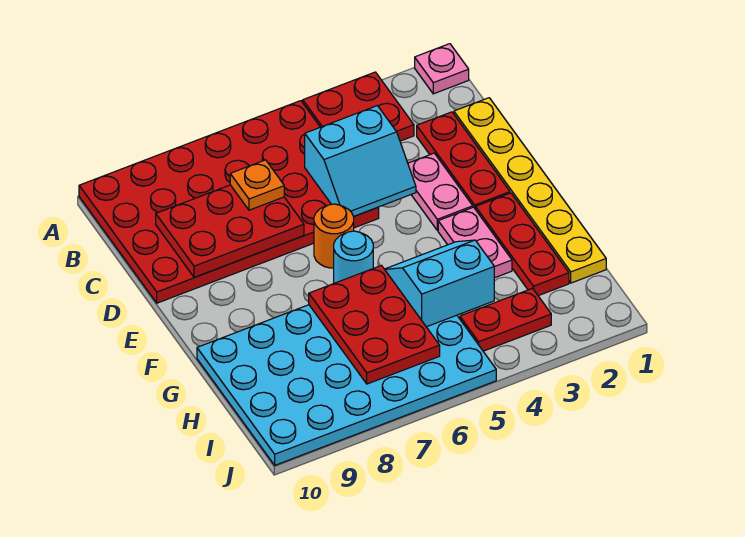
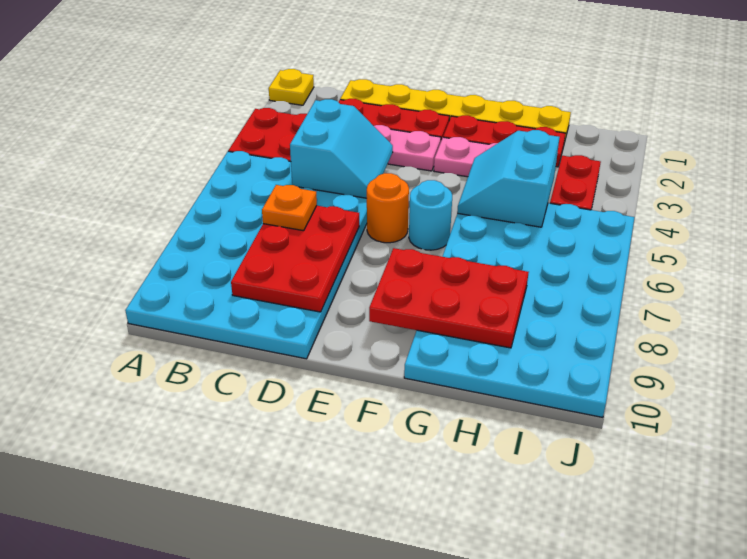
pink 1x1 plate [415,44,469,94] -> yellow 1x1 plate [269,69,314,105]
red 4x6 plate [79,101,379,303] -> cyan 4x6 plate [125,151,367,359]
red 2x3 plate [309,265,440,384] -> red 2x3 plate moved to [369,248,529,348]

